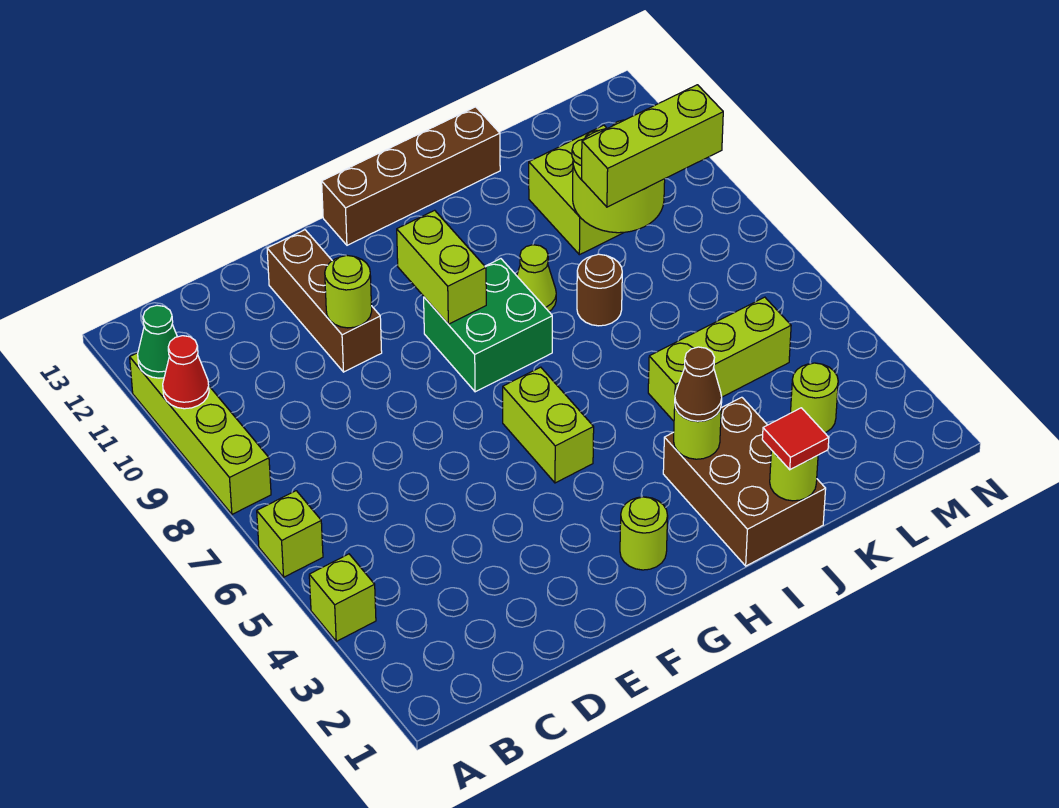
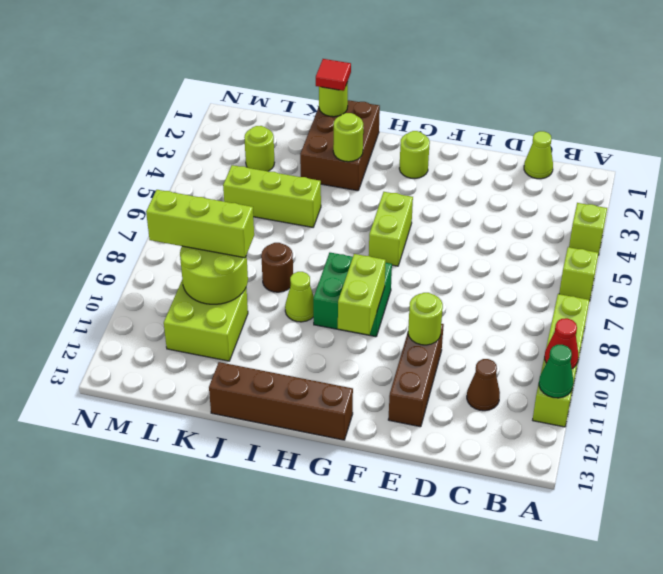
none -> lime 1x1 cone [524,131,553,179]
brown 1x1 cone [675,347,722,421] -> brown 1x1 cone moved to [467,359,500,411]

